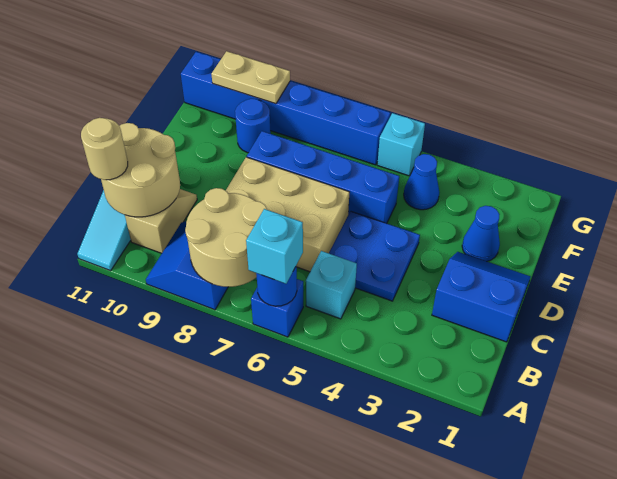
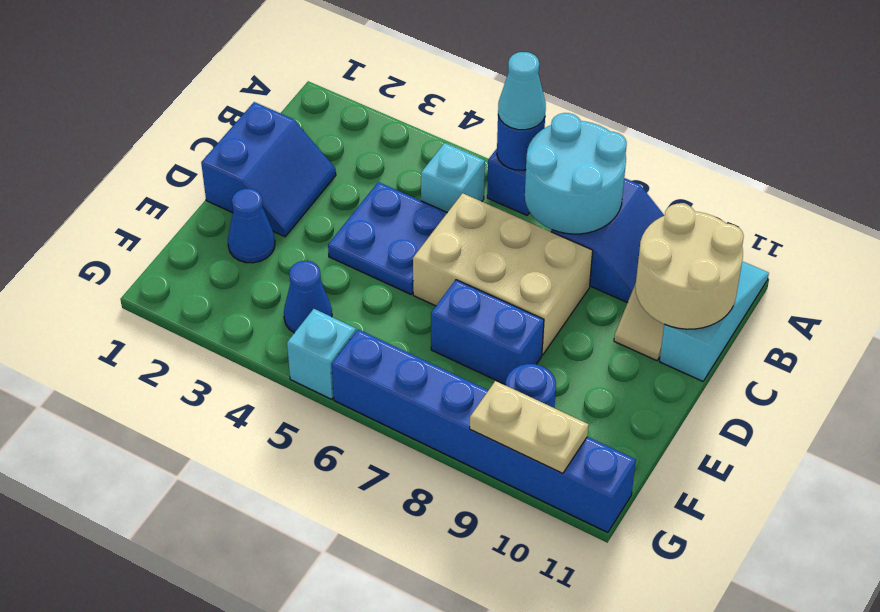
cyan 1x1 brick [246,209,303,284] -> cyan 1x1 cone [498,52,546,130]
tan 2x2 round brick [185,188,267,287] -> cyan 2x2 round brick [525,113,627,234]
tan 1x1 round brick [81,118,128,180] -> none
blue 2x2 slope [432,252,530,342] -> blue 2x2 slope turned to [201,102,336,237]
blue 1x4 brick [247,131,399,223] -> blue 1x2 brick [431,280,544,385]

